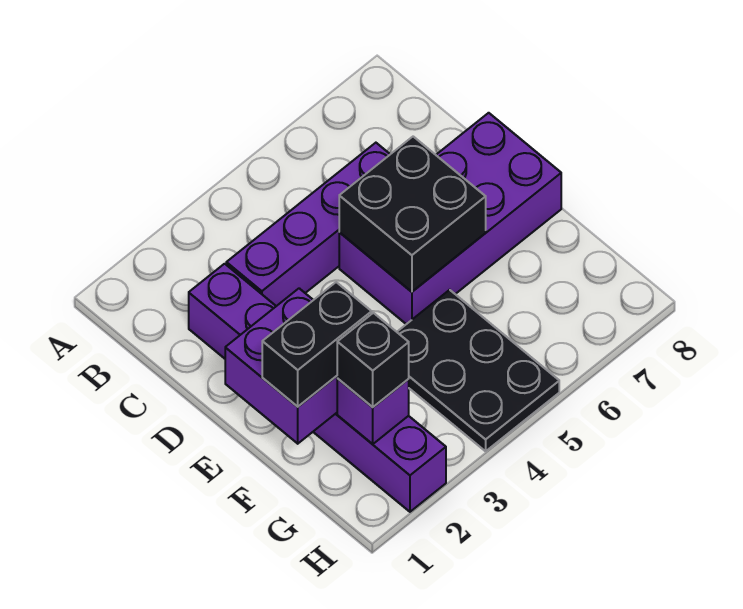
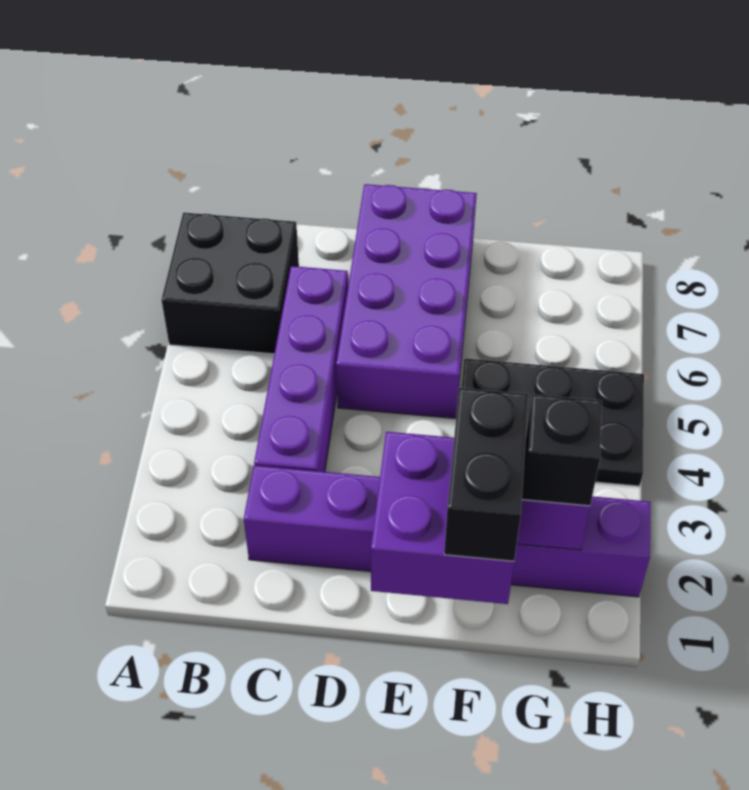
black 2x2 brick [339,137,486,292] -> black 2x2 brick moved to [161,213,299,354]

